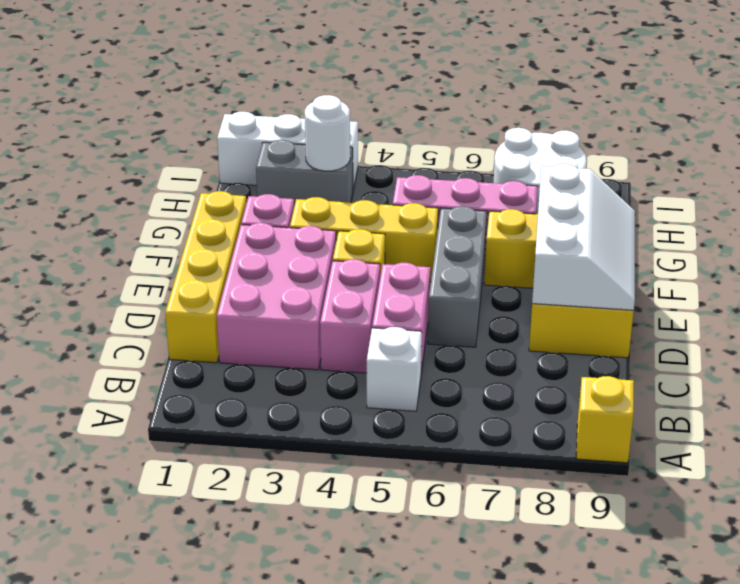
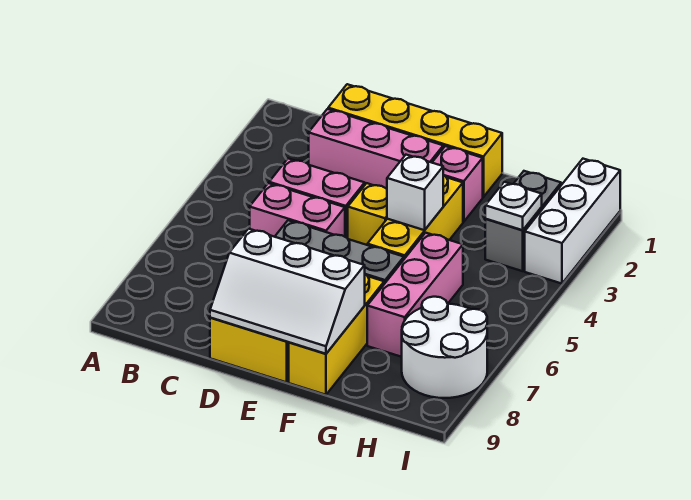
yellow 1x1 brick [576,376,634,463] -> none
white 1x1 brick [367,327,422,411] -> white 1x1 brick moved to [387,155,443,230]
pink 2x3 brick [217,223,336,370] -> pink 1x3 brick [309,109,443,189]
white 1x1 round brick [305,95,350,171] -> white 1x1 plate [485,182,542,230]

